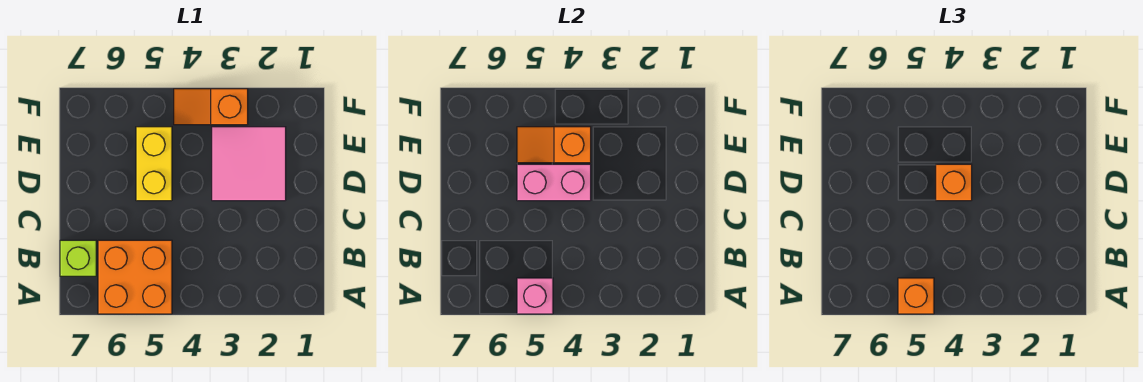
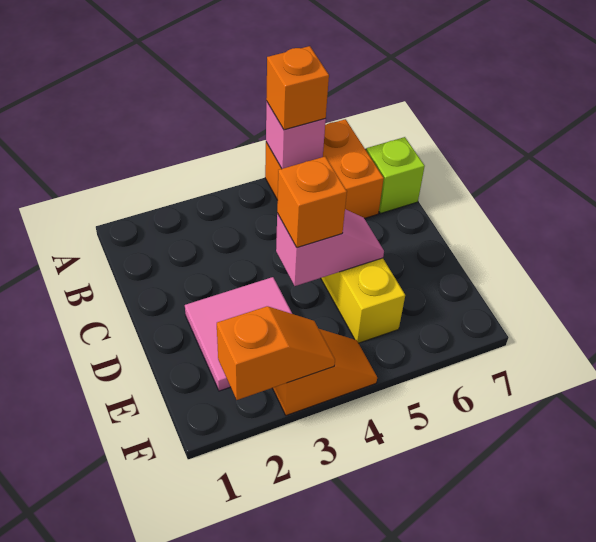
pink 1x2 brick [517,164,591,201] -> pink 1x2 slope [276,209,384,286]
orange 1x2 slope [517,127,591,163] -> orange 1x2 slope moved to [217,306,335,400]

